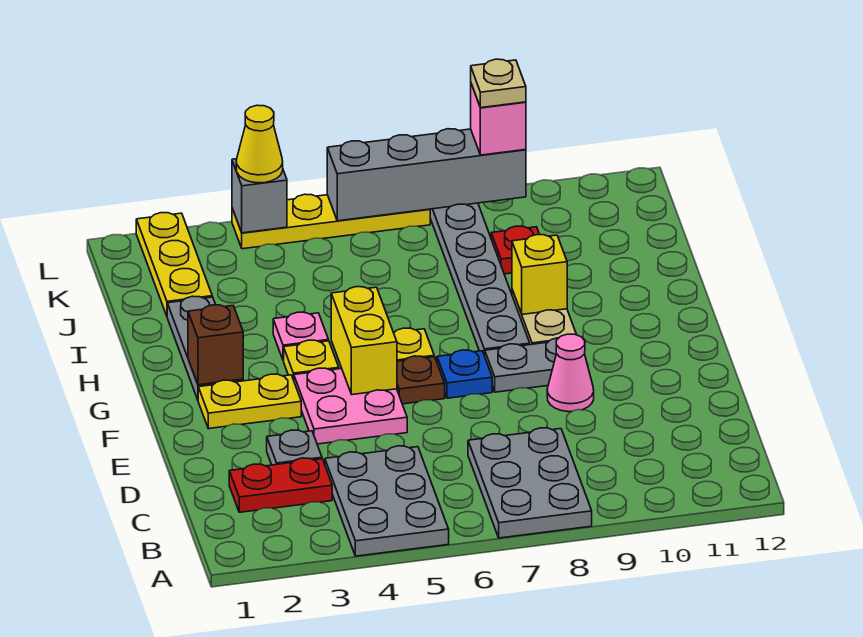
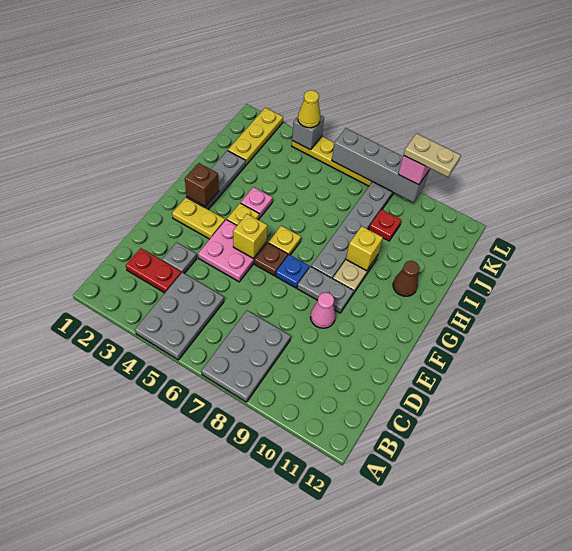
yellow 1x2 brick [331,287,397,395] -> yellow 1x1 brick [233,214,267,259]
none -> brown 1x1 cone [393,261,419,296]
tan 1x1 plate [471,59,526,108] -> tan 1x2 plate [404,133,461,177]

